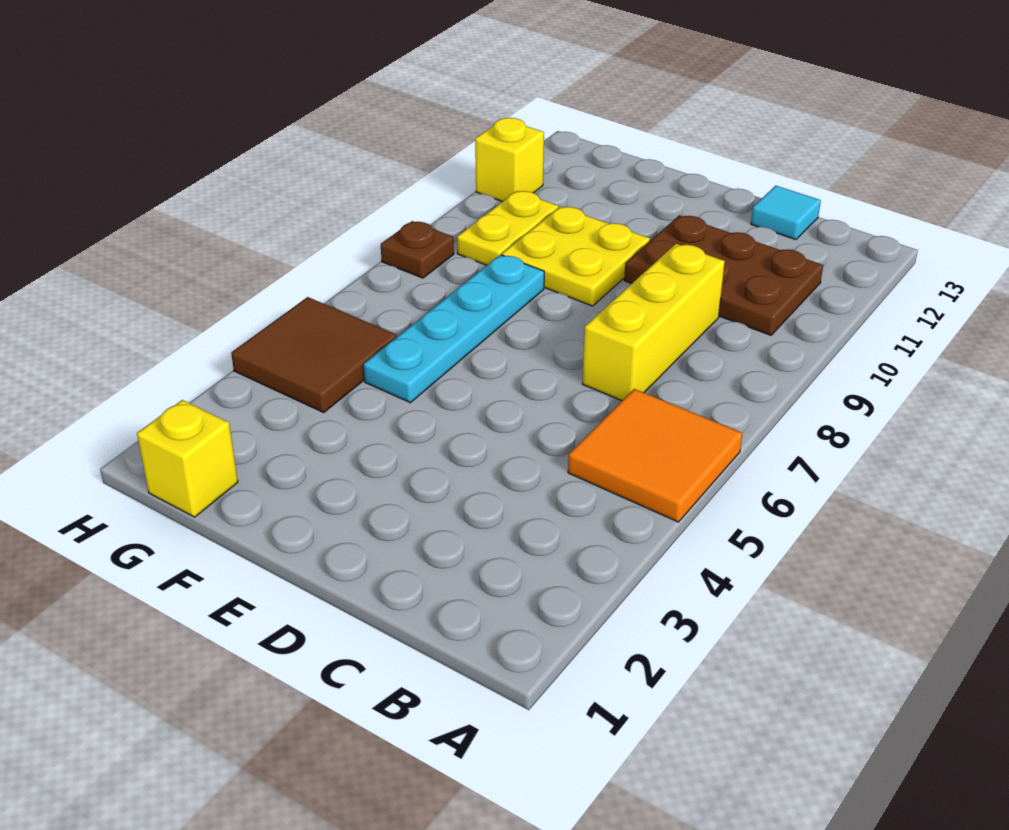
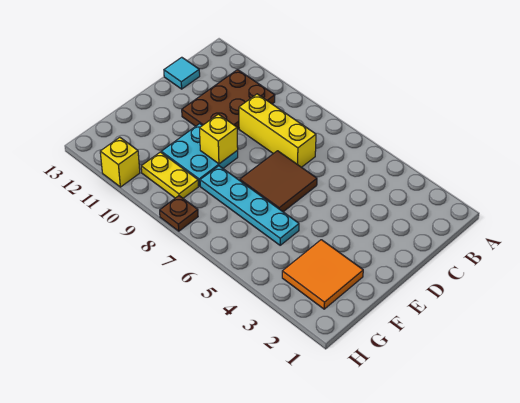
orange 2x2 tile [568,389,742,522] -> orange 2x2 tile moved to [282,240,363,309]
yellow 2x2 plate [502,207,650,306] -> cyan 2x2 plate [161,124,238,186]
yellow 1x1 brick [137,400,238,517] -> yellow 1x1 brick moved to [200,114,238,164]
brown 2x2 tile [231,297,397,412] -> brown 2x2 tile moved to [240,151,317,212]

